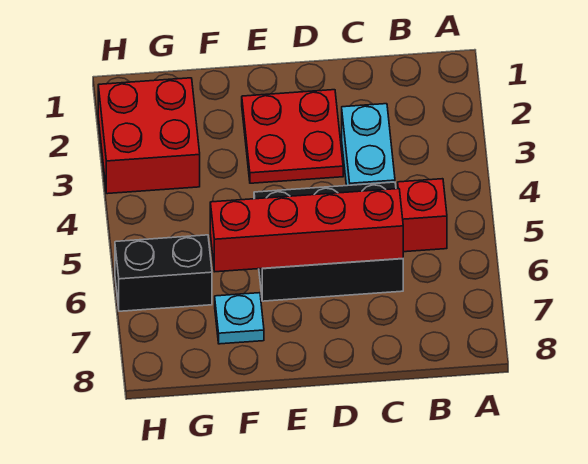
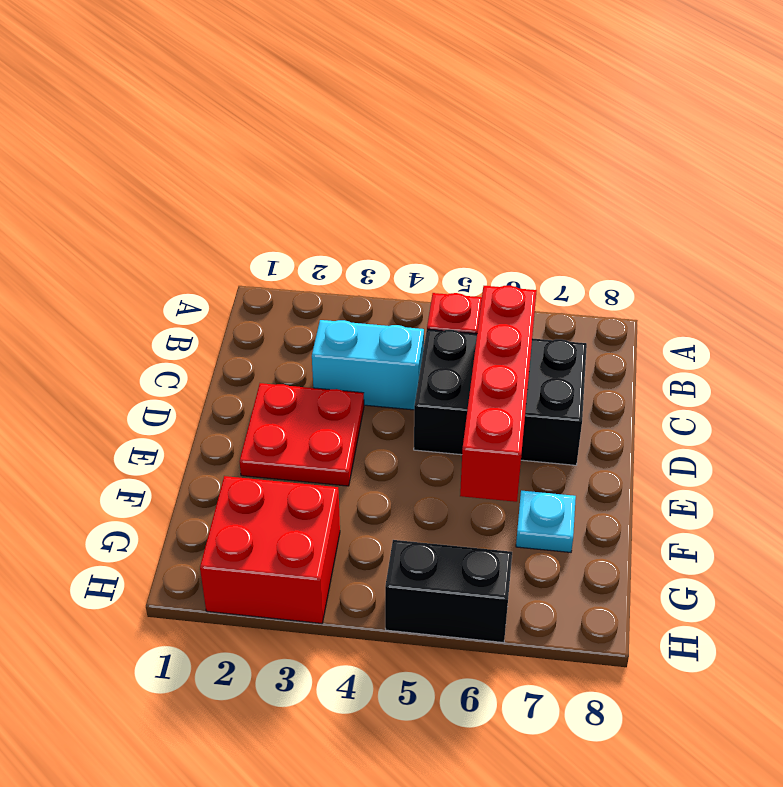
black 2x3 brick [254,182,403,301] -> black 2x3 brick turned to [414,329,587,465]
black 1x2 brick [115,235,212,311] -> black 1x2 brick turned to [385,540,512,643]

